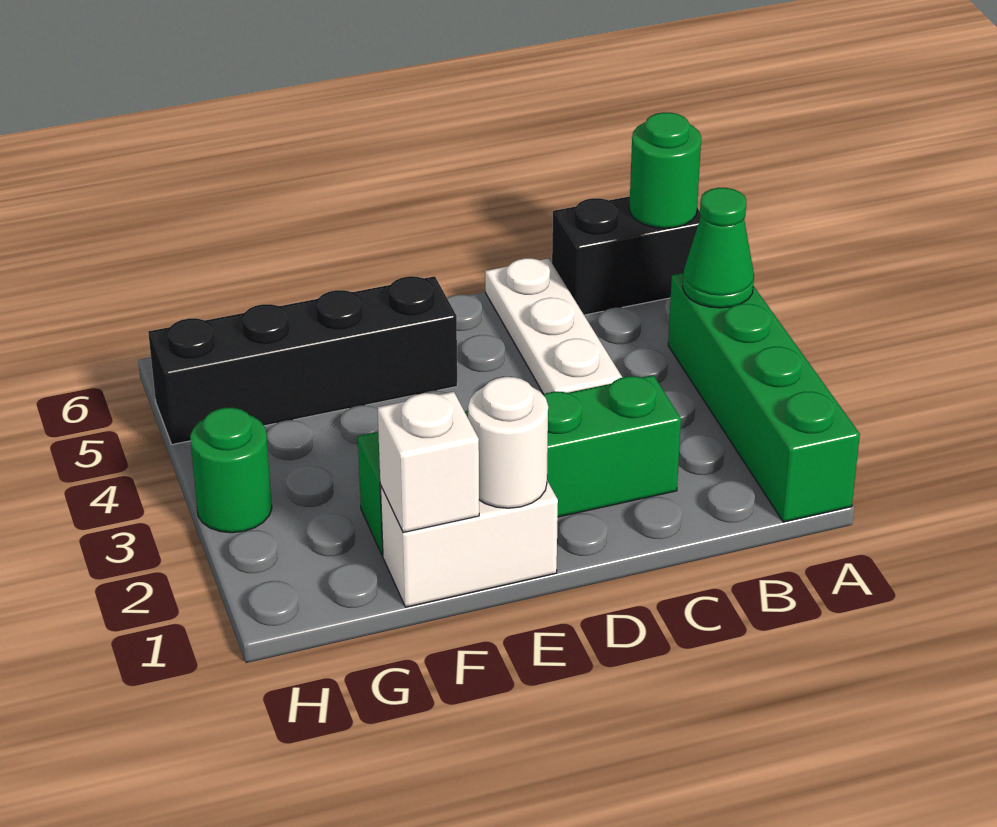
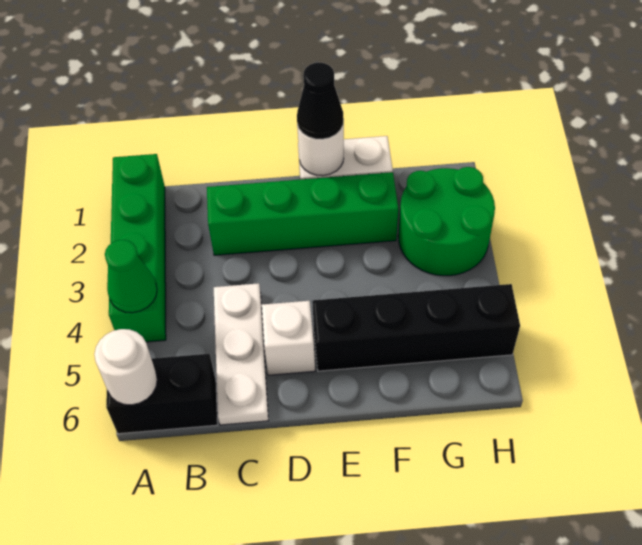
green 1x1 round brick [629,112,701,228] -> white 1x1 round brick [94,329,157,405]
none -> black 1x1 cone [297,63,344,139]
white 1x1 brick [378,392,479,533] -> white 1x1 brick moved to [262,301,315,375]
green 1x1 round brick [190,408,272,533] -> green 2x2 round brick [398,167,495,276]

